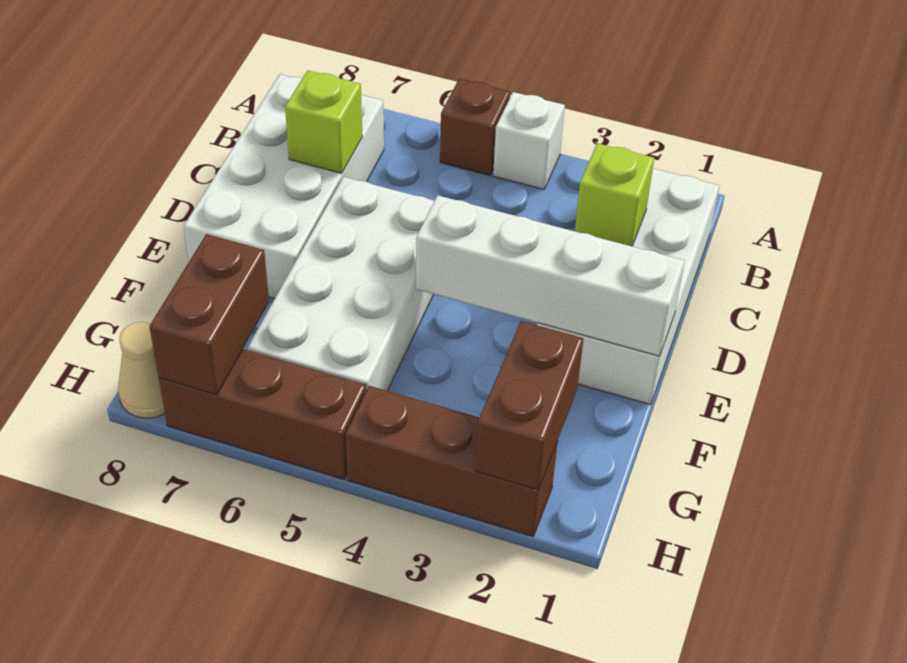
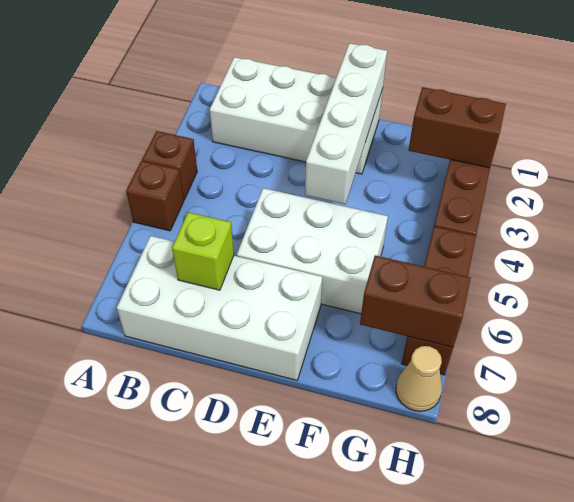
white 1x1 brick [493,92,565,189] -> brown 1x1 brick [142,131,197,200]
lime 1x1 brick [575,143,654,246] -> none
white 2x4 brick [247,177,434,391] -> white 2x3 brick [237,188,388,314]

